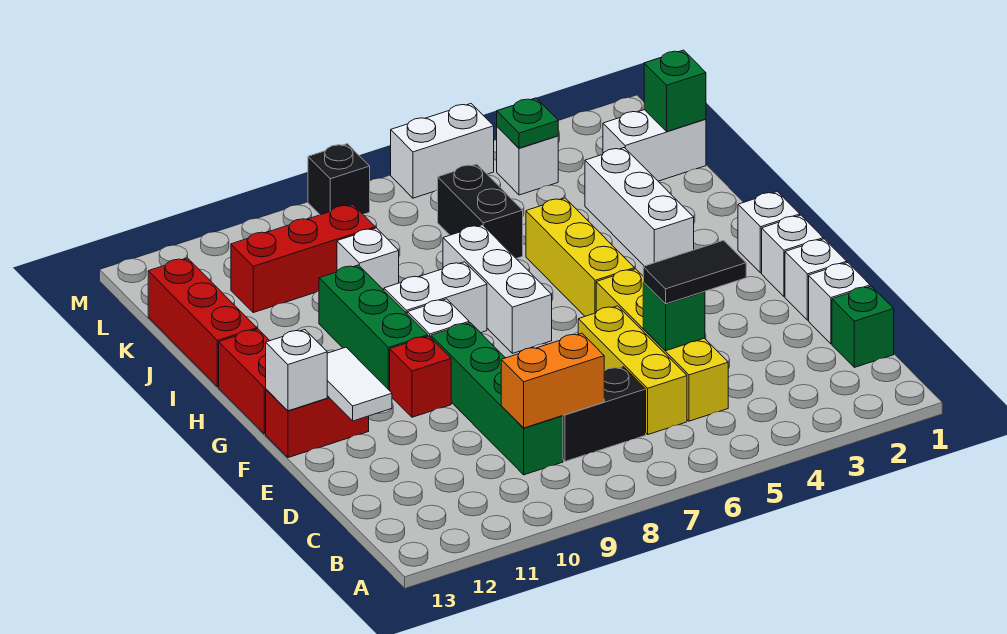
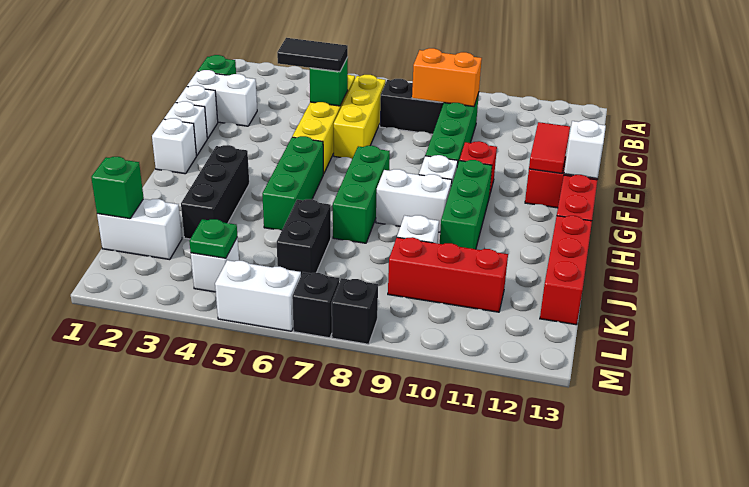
white 1x1 brick [809,263,870,344] -> white 1x2 brick [187,70,257,126]
white 1x2 tile [327,347,392,421] -> red 1x2 tile [529,122,570,173]
yellow 1x3 brick [526,198,634,316] -> green 1x3 brick [262,136,323,230]
white 1x3 brick [443,225,552,353] -> green 1x3 brick [333,146,390,243]
white 1x3 brick [585,148,694,266] -> black 1x3 brick [181,145,249,239]
none -> black 1x1 brick [292,272,339,338]

